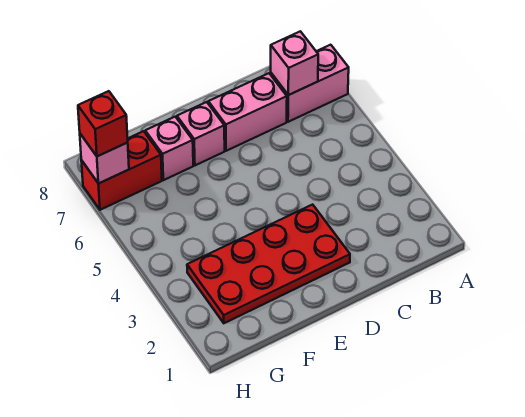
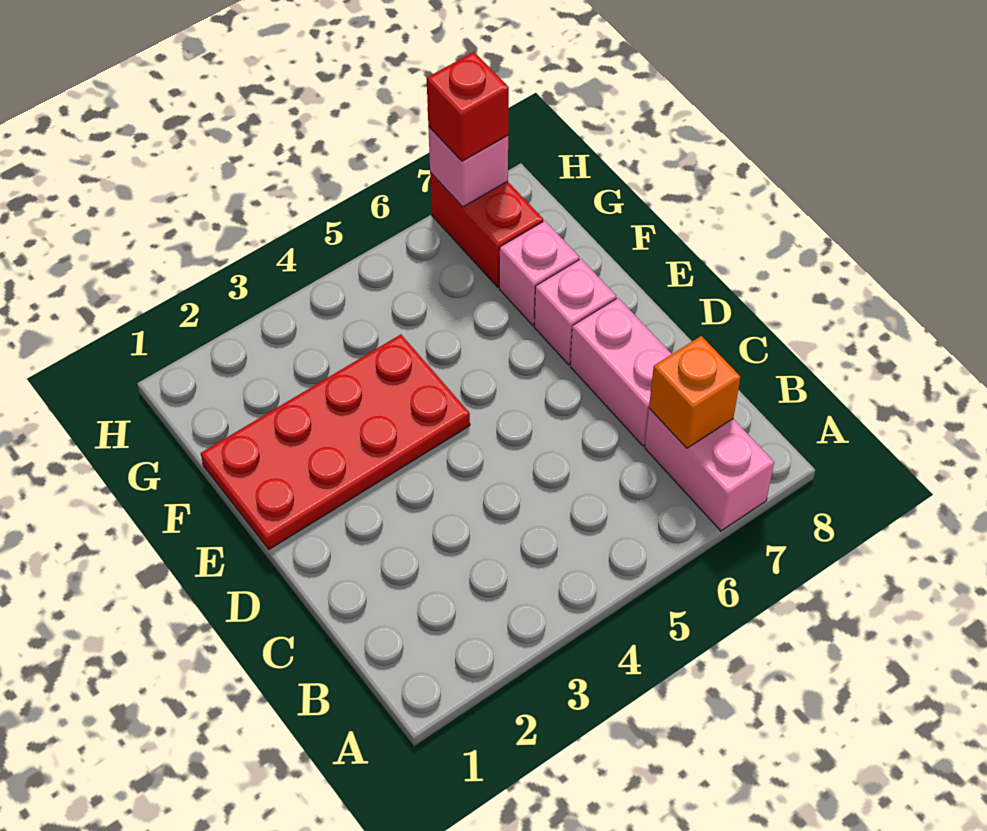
pink 1x1 brick [271,31,318,95] -> orange 1x1 brick [649,336,740,448]
red 2x4 plate [187,205,350,323] -> red 2x4 plate turned to [201,334,470,549]

